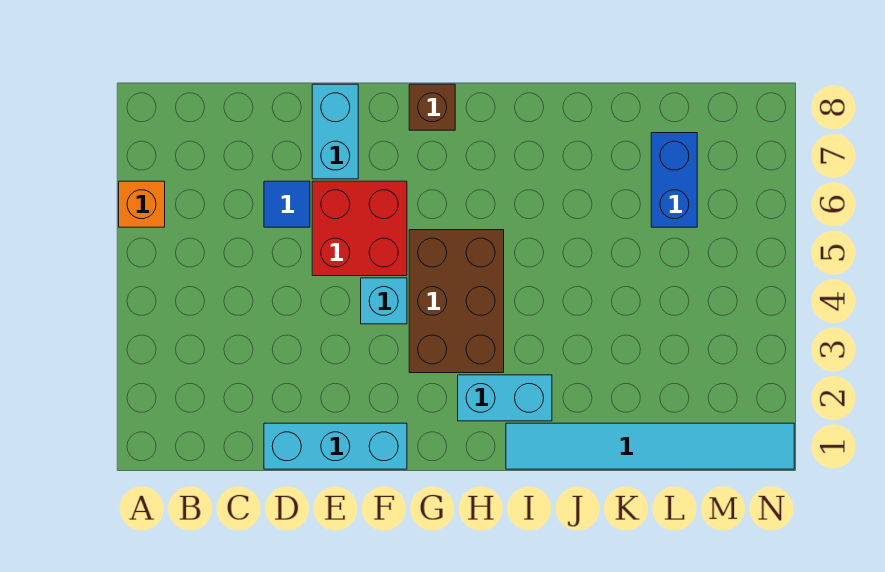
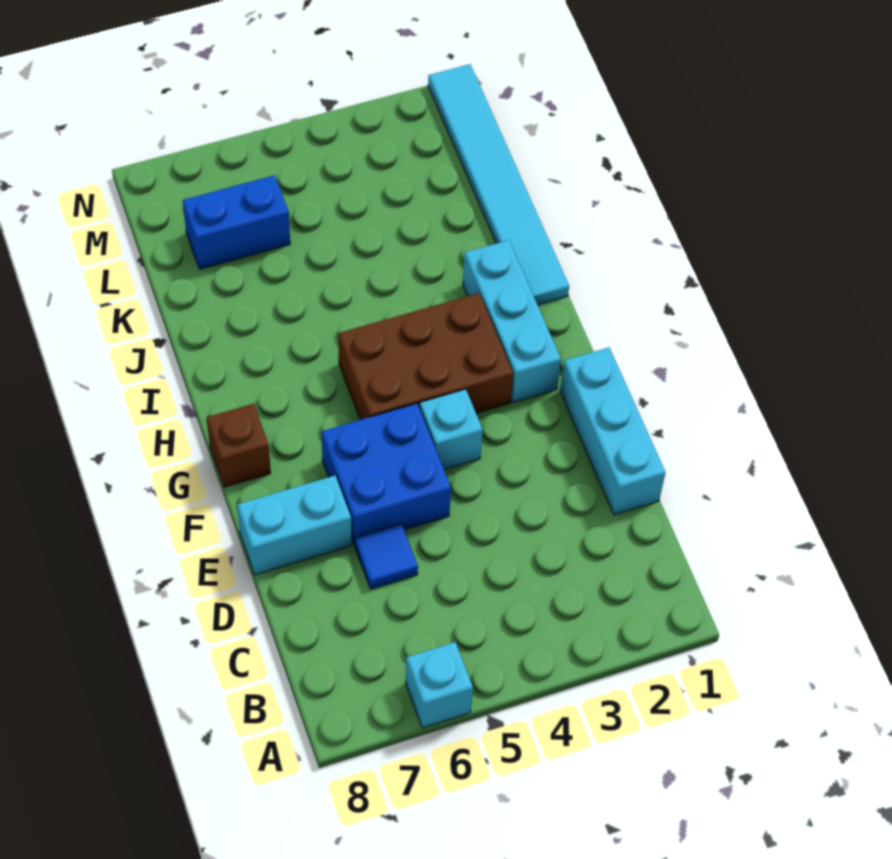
orange 1x1 brick [119,181,165,227] -> cyan 1x1 brick [406,642,473,728]
red 2x2 brick [312,181,407,276] -> blue 2x2 brick [322,404,451,545]
cyan 1x2 brick [458,375,552,421] -> cyan 1x3 brick [463,240,561,402]

